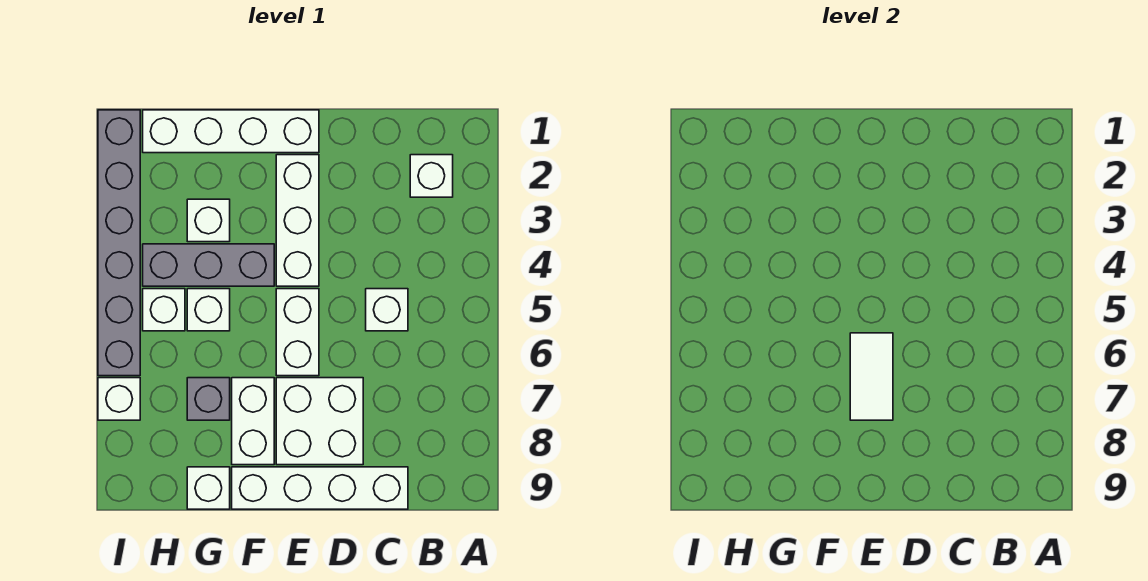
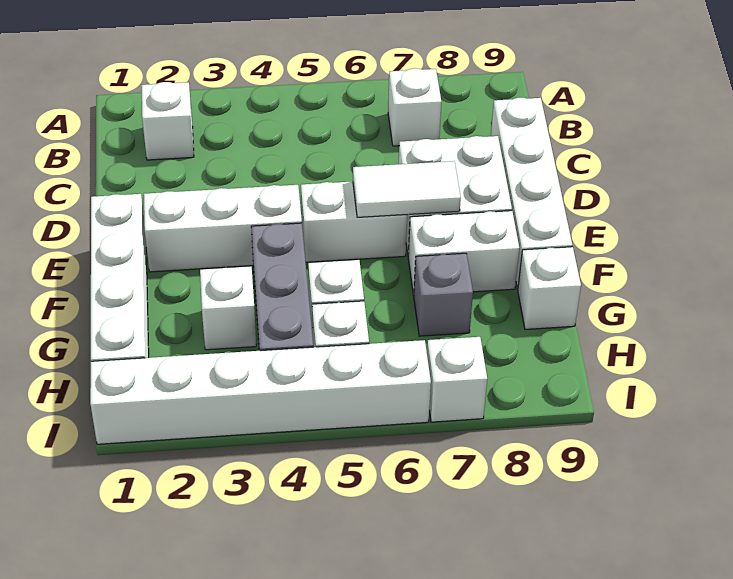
white 1x1 brick [366,289,408,331] -> white 1x1 brick moved to [388,68,441,146]
grey 1x6 brick [98,110,140,376] -> white 1x6 brick [90,340,431,444]

